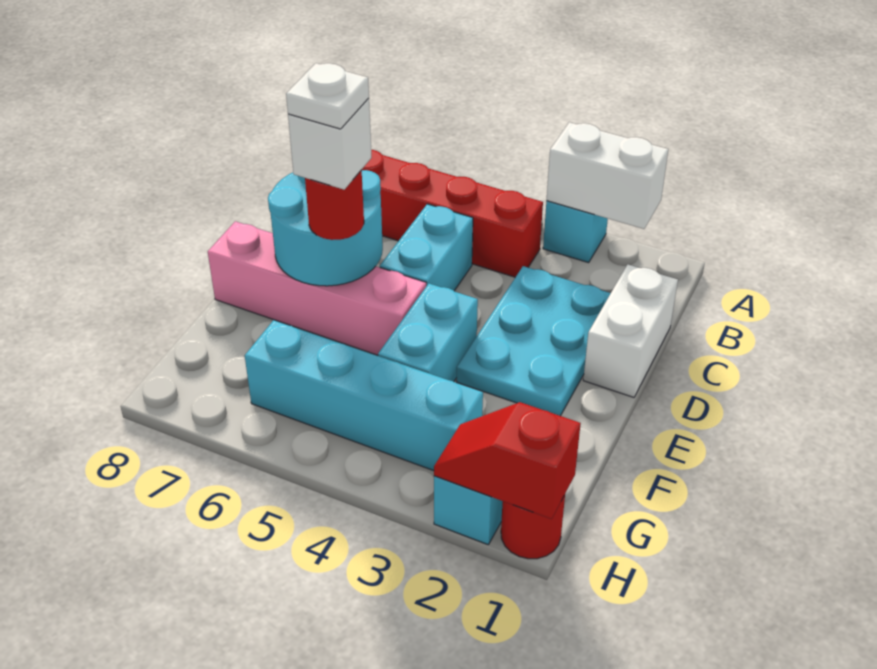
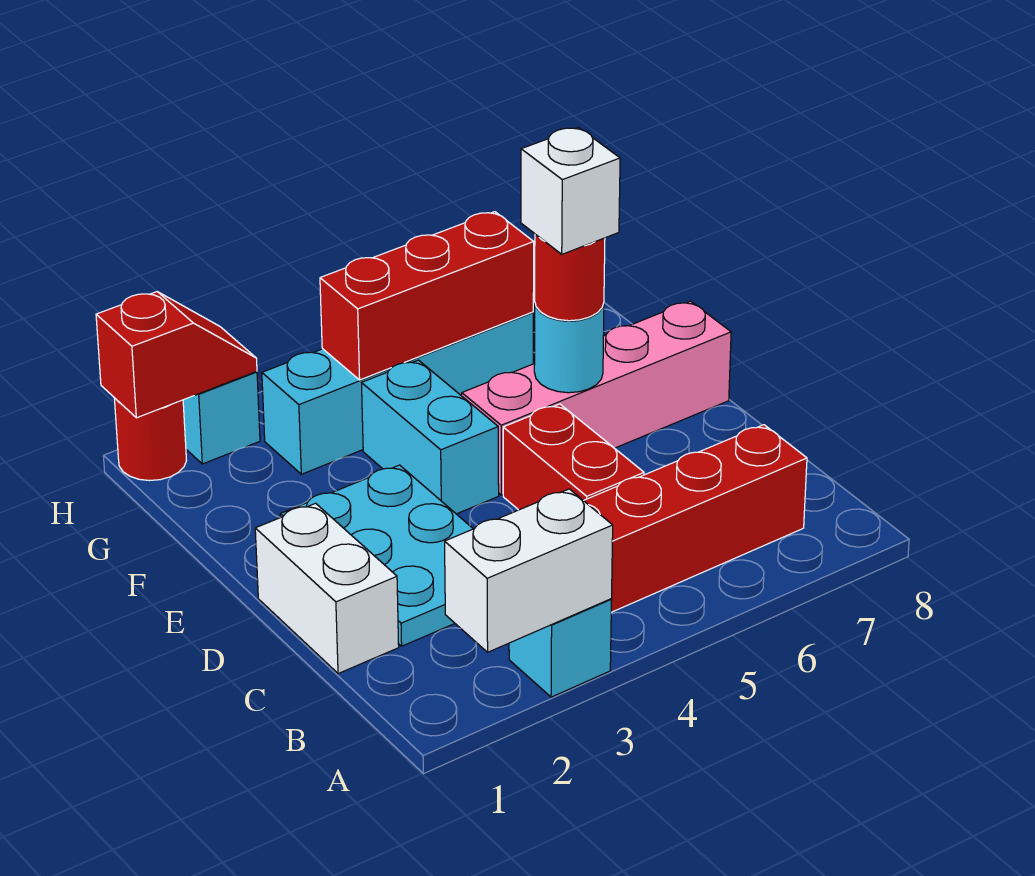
cyan 1x2 brick [380,204,473,291] -> red 1x2 brick [503,404,644,510]
cyan 2x2 round brick [268,170,383,286] -> cyan 1x1 round brick [534,304,604,393]
white 1x1 plate [286,63,369,129] -> none
none -> red 1x3 brick [320,212,534,380]

